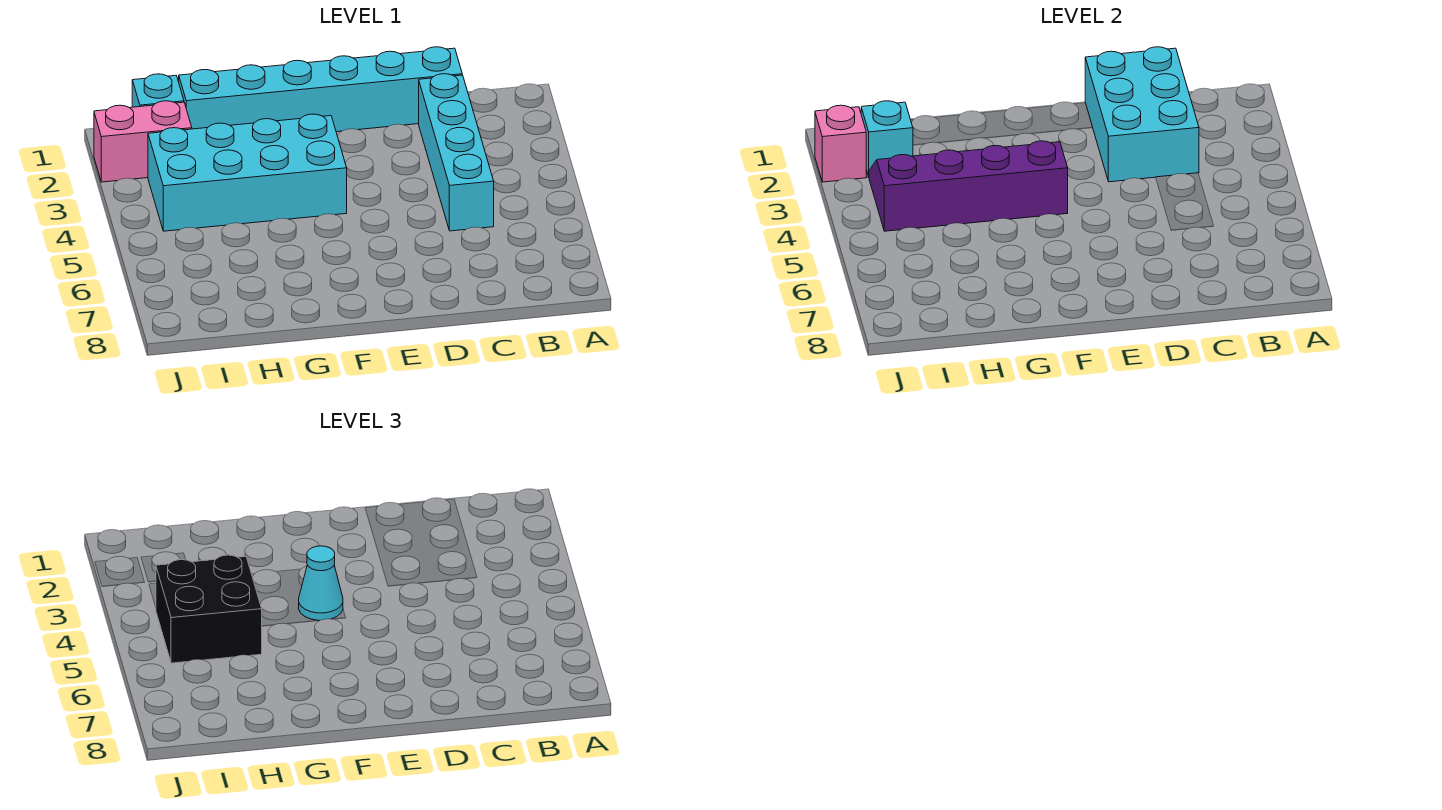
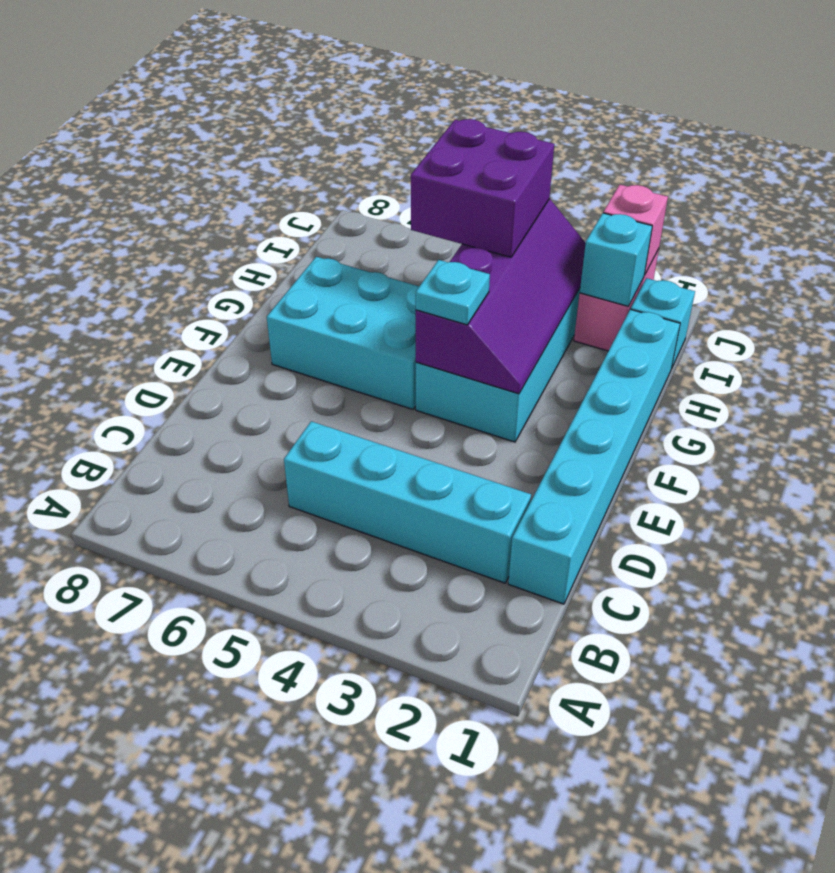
cyan 2x3 brick [1085,47,1199,182] -> cyan 2x3 brick moved to [267,257,419,409]
cyan 1x1 cone [299,546,343,621] -> cyan 1x1 plate [416,260,490,325]
black 2x2 brick [156,555,262,663] -> purple 2x2 brick [411,119,554,257]

